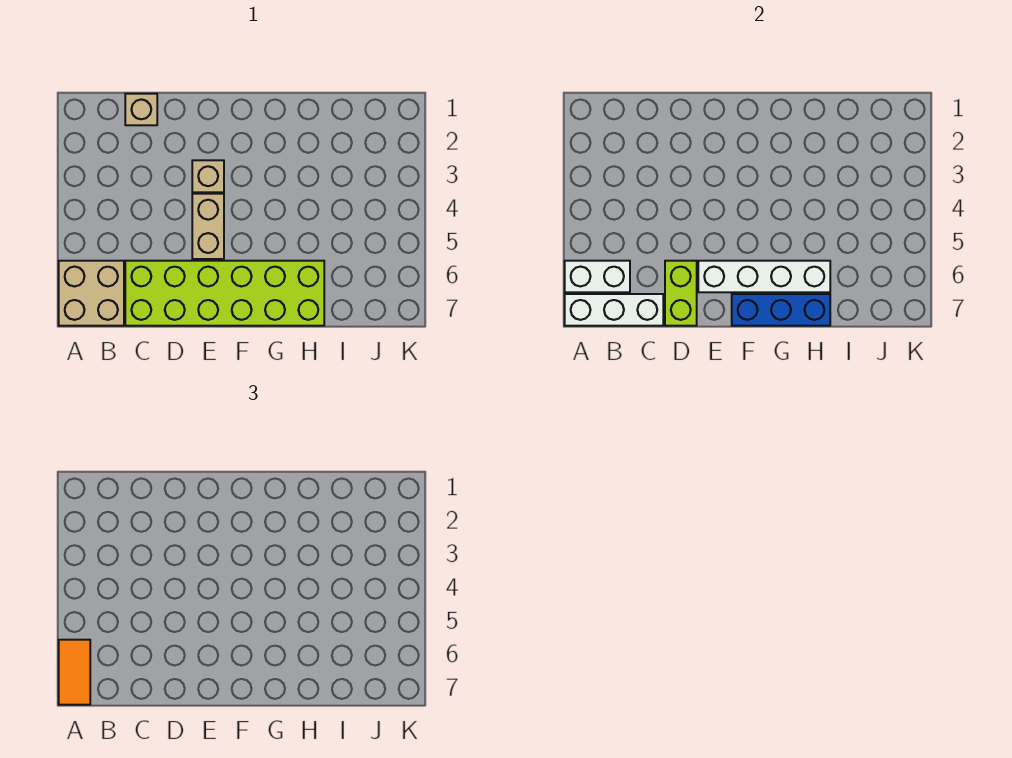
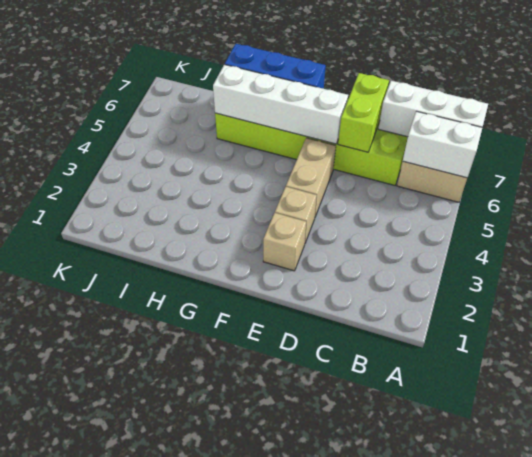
orange 1x2 tile [59,640,90,705] -> none
tan 1x1 brick [125,94,157,125] -> tan 1x1 brick moved to [263,213,306,271]

